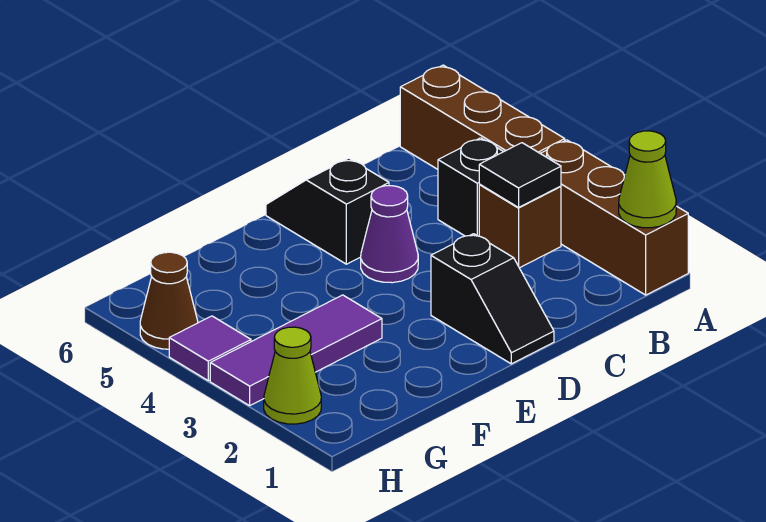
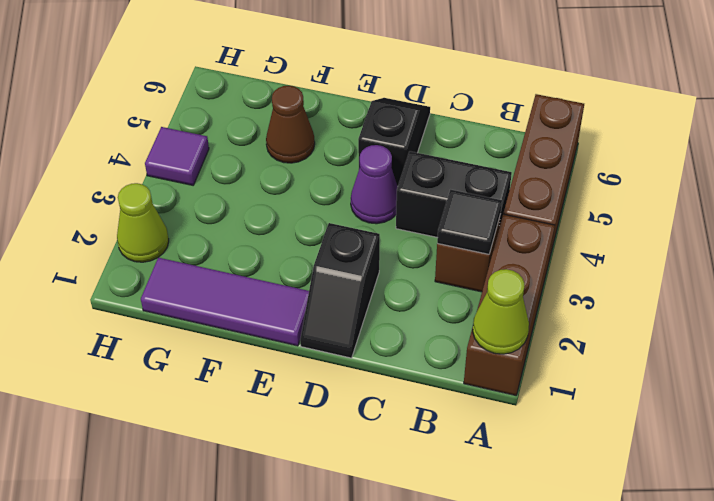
black 1x1 brick [438,138,503,236] -> black 1x2 brick [396,151,512,238]
purple 1x3 tile [210,295,382,406] -> purple 1x3 tile moved to [141,258,309,346]
brown 1x1 cone [140,252,198,349] -> brown 1x1 cone moved to [266,86,315,163]

